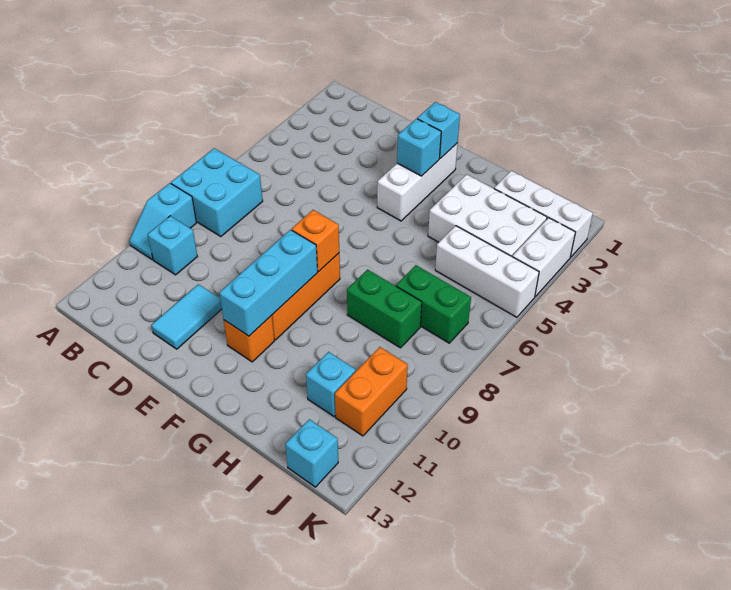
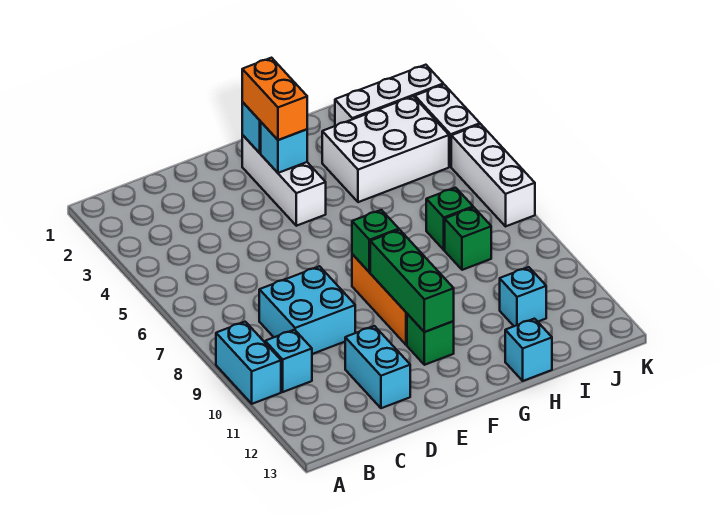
cyan 2x2 brick [171,148,263,237] -> cyan 2x2 brick moved to [259,266,355,354]
cyan 1x2 slope [129,183,196,259] -> cyan 1x2 brick [216,322,281,404]
cyan 1x2 tile [151,284,222,349] -> cyan 1x2 brick [345,326,410,408]
orange 1x1 brick [292,210,339,272] -> green 1x1 brick [352,210,399,272]
cyan 1x3 brick [219,230,318,336] -> green 1x3 brick [370,230,454,332]
orange 1x1 brick [224,315,274,362] -> green 1x1 brick [407,314,454,365]
green 1x2 brick [347,270,422,348] -> green 1x1 brick [445,208,491,270]
white 1x3 brick [435,226,539,317] -> white 1x3 brick turned to [451,124,535,226]
green 1x2 brick [396,265,471,343] -> green 1x1 brick [426,188,473,250]
orange 1x2 brick [335,347,408,436] -> orange 1x2 brick moved to [242,58,307,140]
cyan 1x1 brick [285,419,338,487] -> cyan 1x1 brick moved to [505,319,552,381]

